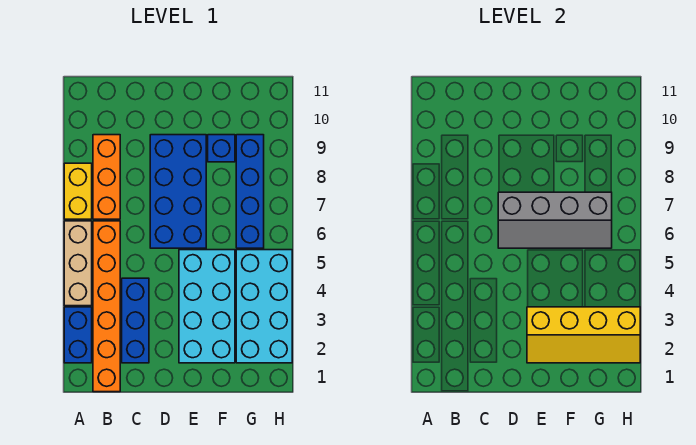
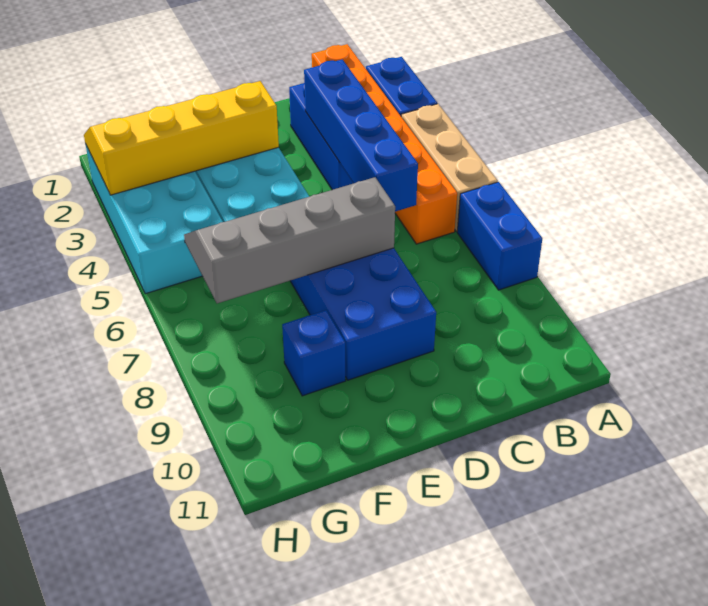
yellow 1x2 brick [64,163,92,219] -> blue 1x2 brick [457,182,542,290]
orange 1x3 brick [93,135,120,219] -> none
blue 1x4 brick [236,135,264,248] -> blue 1x4 brick moved to [304,59,418,211]

